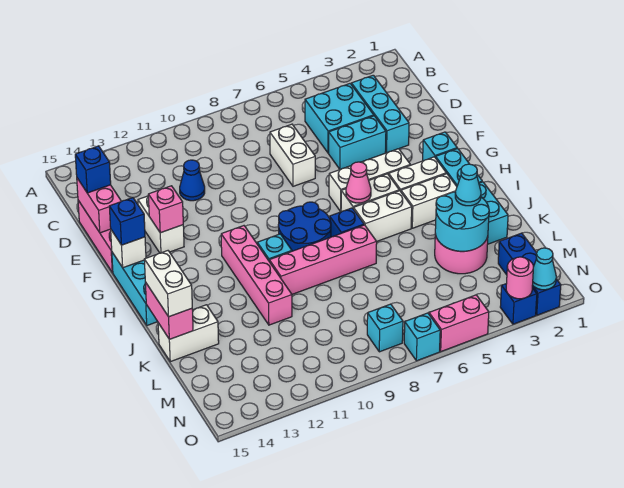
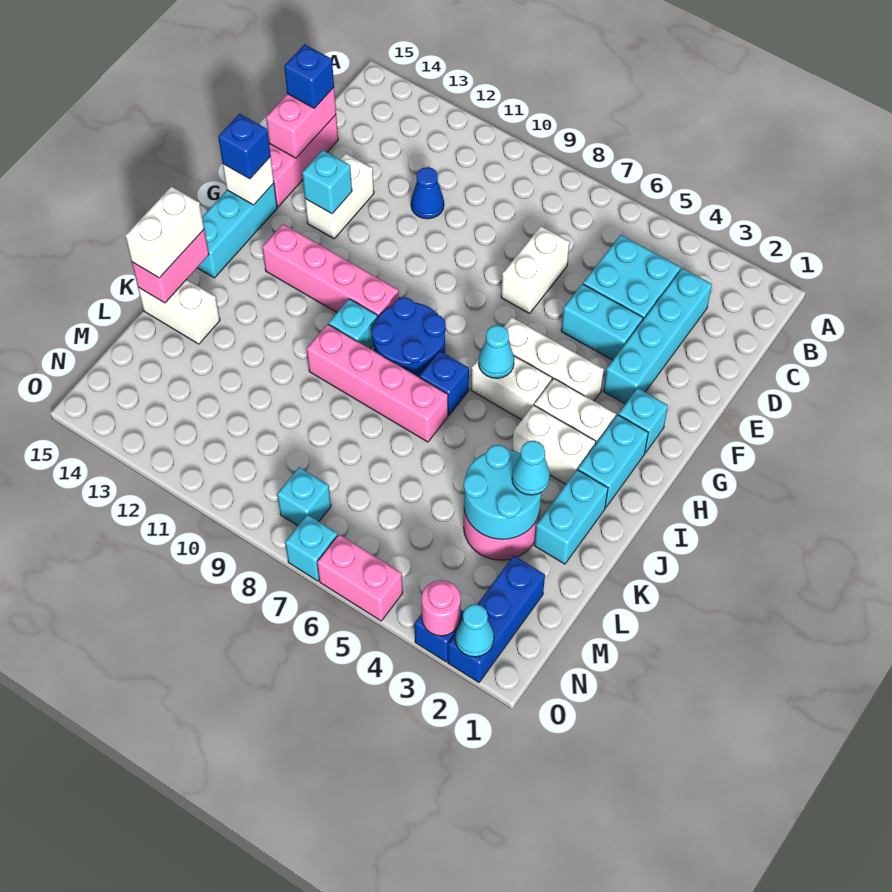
cyan 1x3 brick [351,75,409,153] -> cyan 1x4 brick [603,268,712,404]
pink 1x1 brick [148,186,183,233] -> cyan 1x1 brick [302,150,352,214]
pink 1x1 cone [346,162,371,203] -> cyan 1x1 cone [478,325,514,378]
pink 1x4 brick [221,226,292,325] -> pink 1x4 brick turned to [262,224,399,316]
white 1x2 brick [354,191,412,241] -> none

